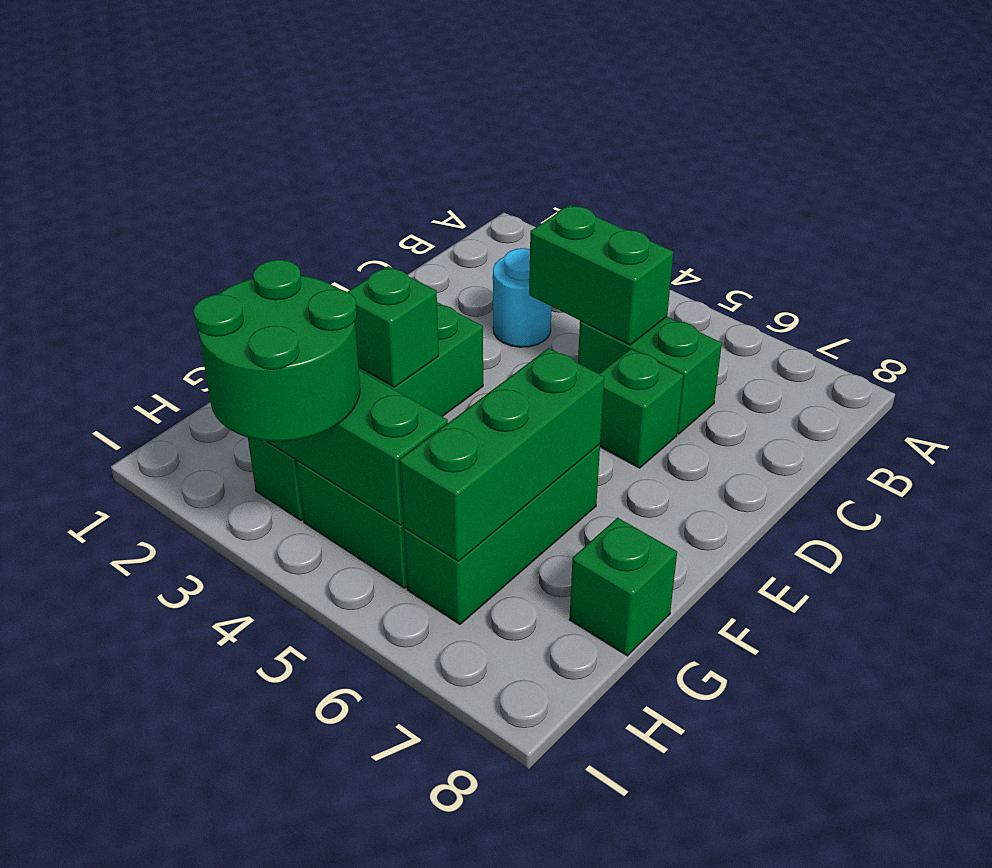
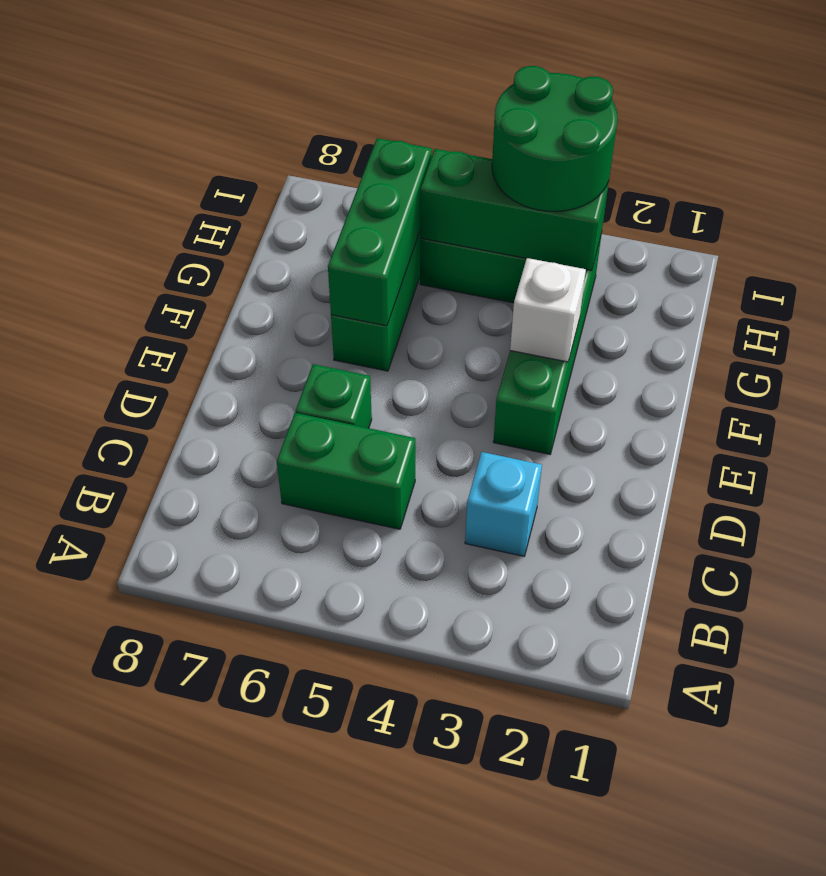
cyan 1x1 round brick [493,248,552,347] -> cyan 1x1 brick [465,452,542,556]
green 1x2 brick [529,205,673,345] -> none
green 1x1 brick [348,266,439,387] -> white 1x1 brick [510,258,586,362]
green 1x1 brick [569,518,677,656] -> none

